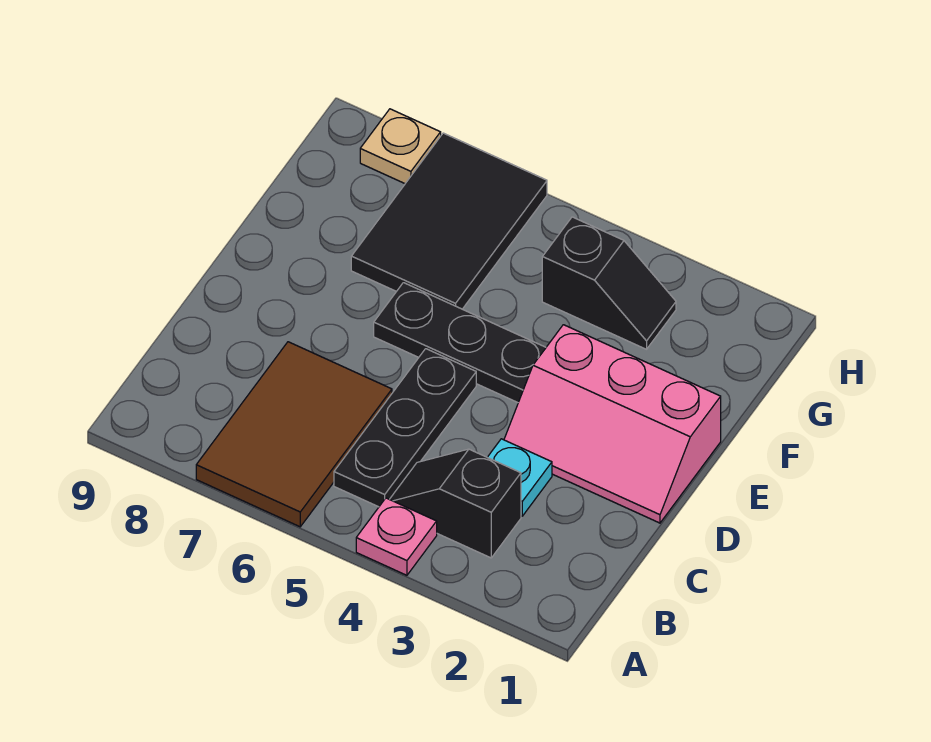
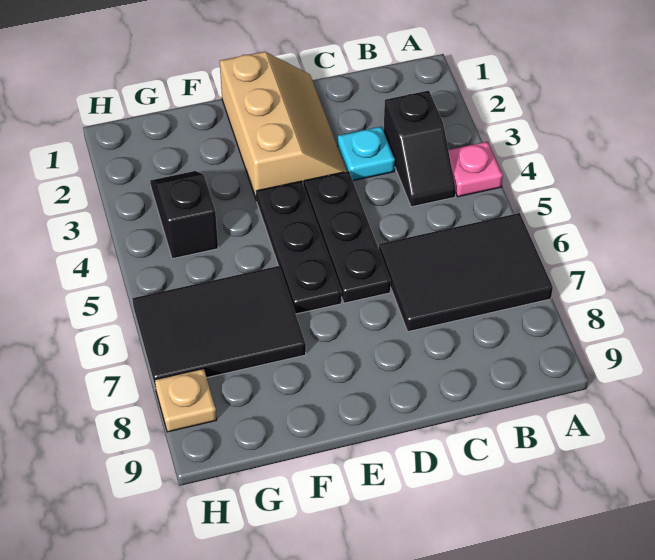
brown 2x3 tile [196,342,392,527] -> black 2x3 tile [379,213,553,332]
black 1x3 plate [334,349,476,507] -> black 1x3 plate turned to [304,171,391,303]
pink 2x3 slope [504,325,721,523] -> tan 2x3 slope [220,52,347,201]

